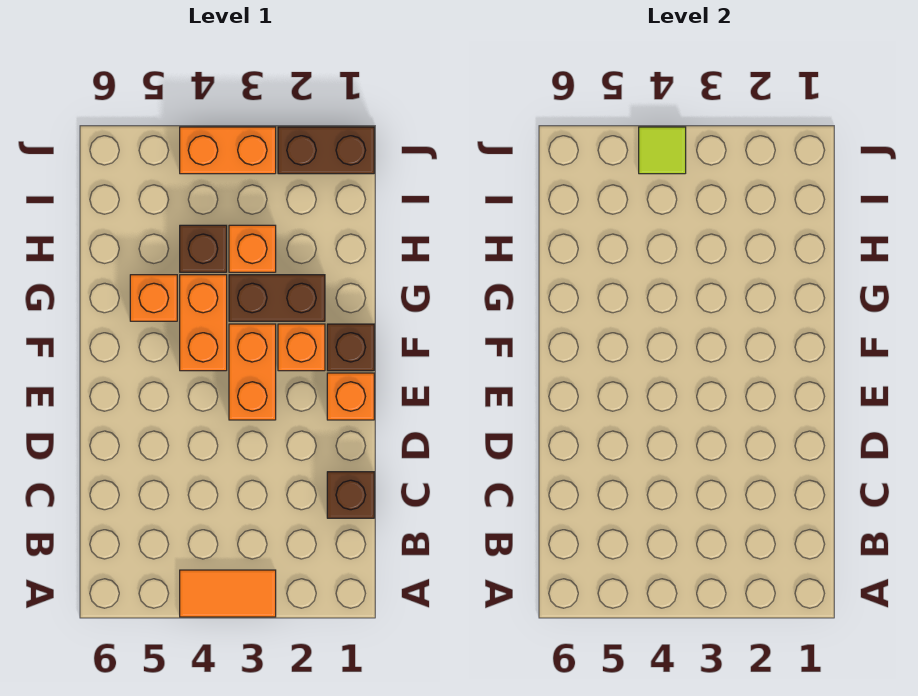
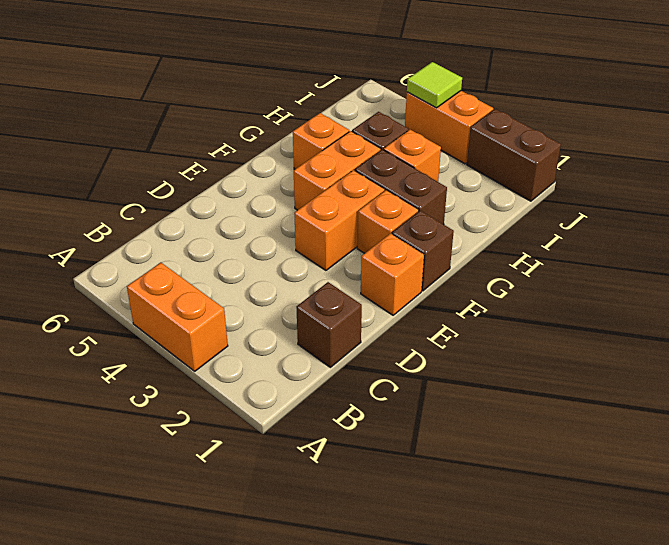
orange 1x2 tile [180,570,276,617] -> orange 1x2 brick [127,263,228,371]

